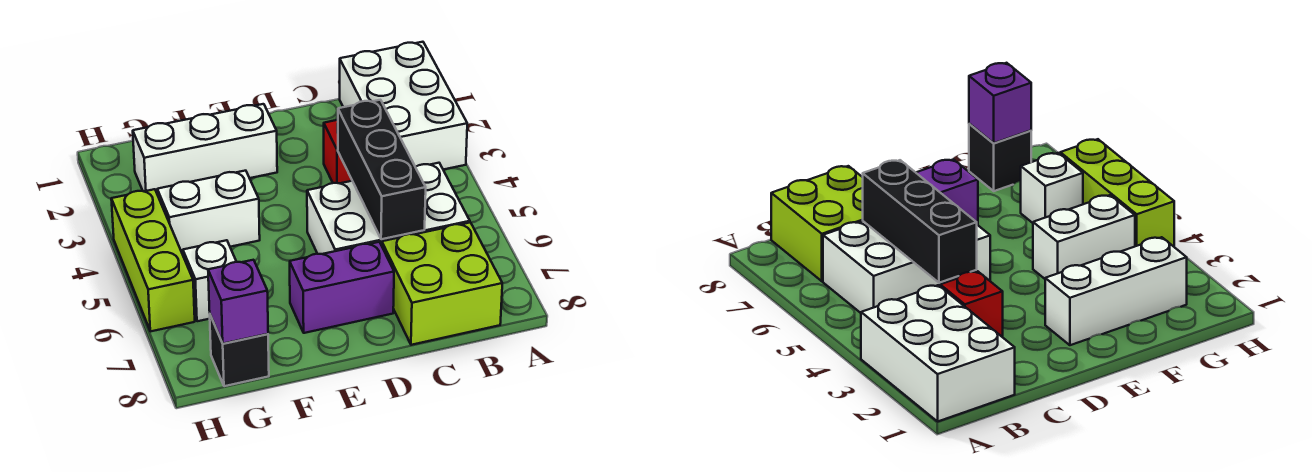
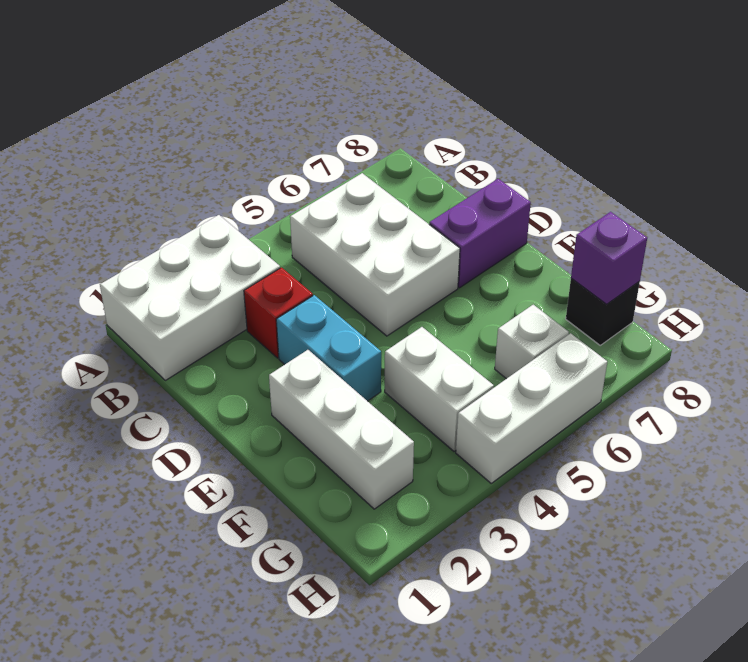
lime 2x2 brick [382,222,502,345] -> none
black 1x3 brick [338,100,426,239] -> none
none -> cyan 1x2 brick [276,295,381,401]
purple 1x2 brick [290,242,394,333] -> purple 1x2 brick turned to [429,179,531,288]
lime 1x3 brick [111,189,195,331] -> white 1x3 brick [456,333,607,483]

